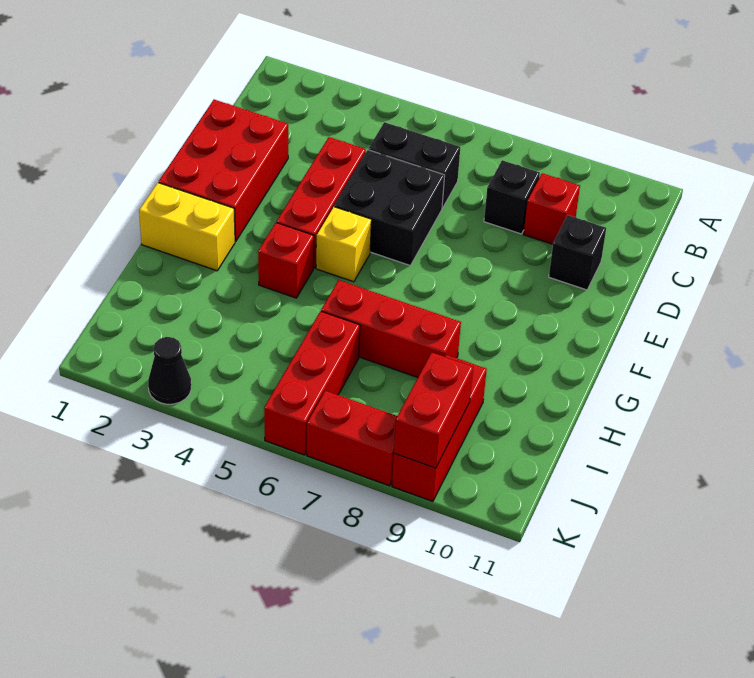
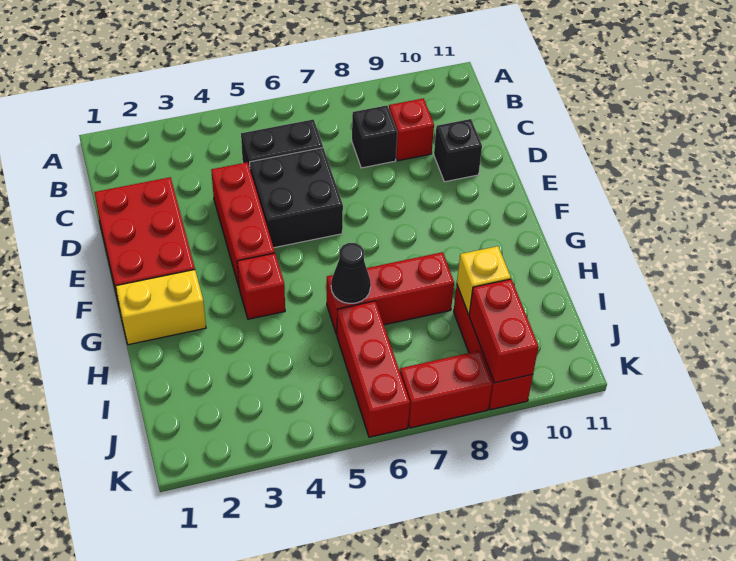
yellow 1x1 brick [316,207,372,282] -> yellow 1x1 brick moved to [457,246,511,314]
black 1x1 cone [148,337,191,404] -> black 1x1 cone moved to [331,243,371,303]

